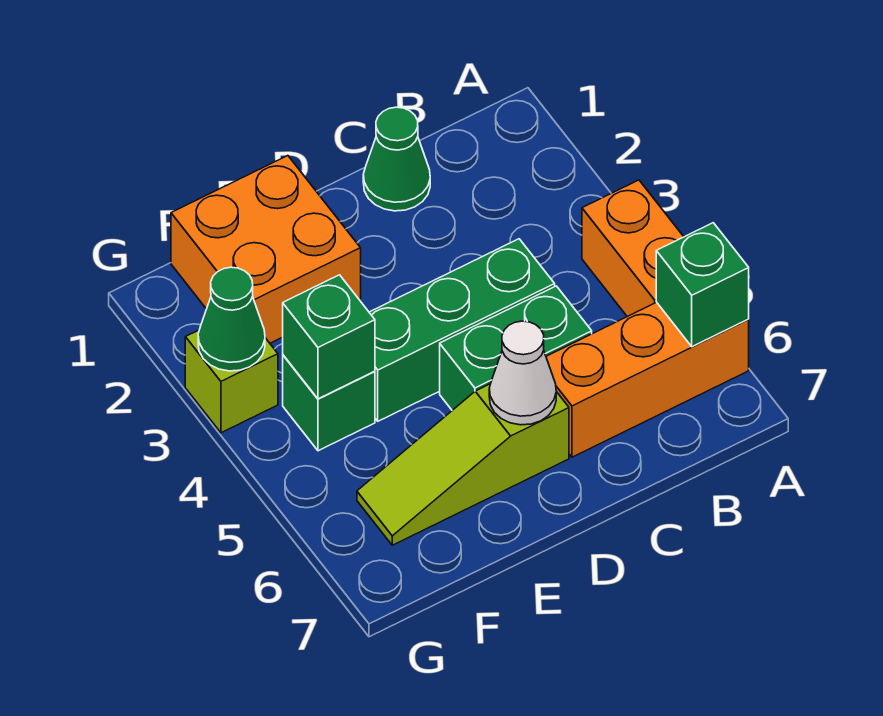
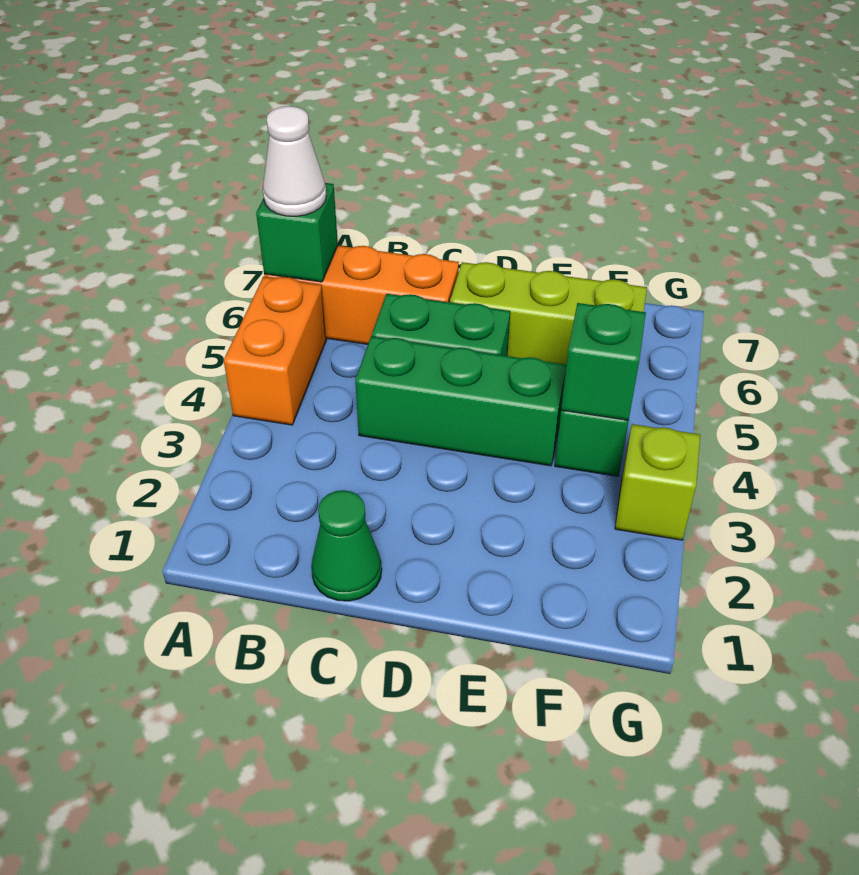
lime 1x3 slope [357,384,569,545] -> lime 1x3 brick [450,262,647,365]
white 1x1 cone [489,321,556,425] -> white 1x1 cone moved to [263,106,326,216]
orange 2x2 brick [171,156,361,343] -> none
green 1x1 cone [198,267,265,371] -> none

